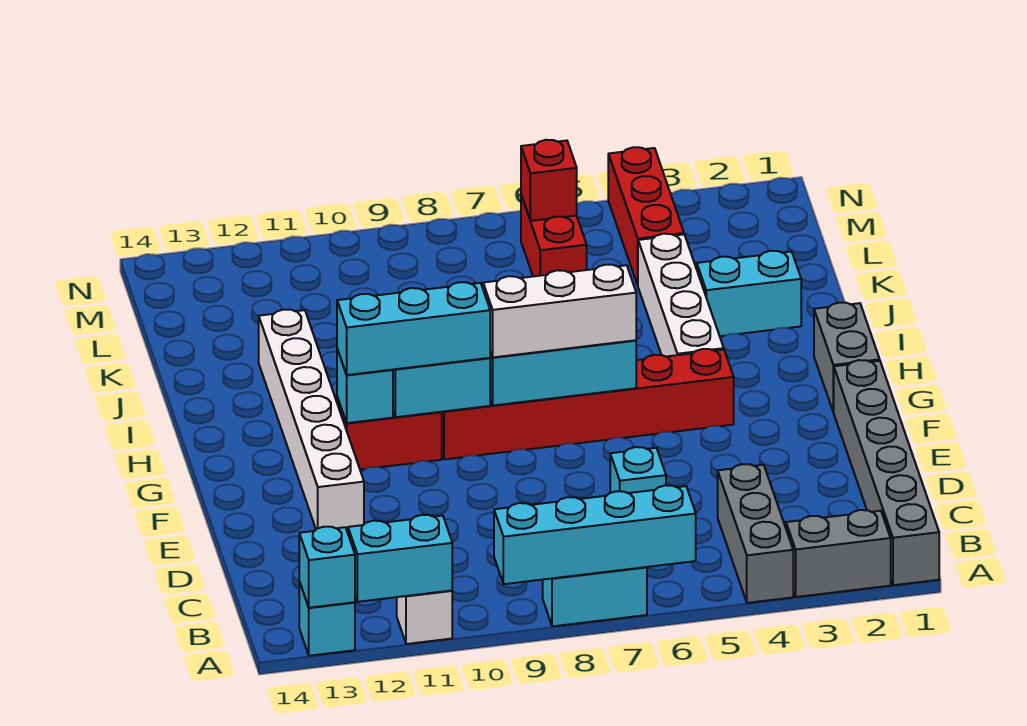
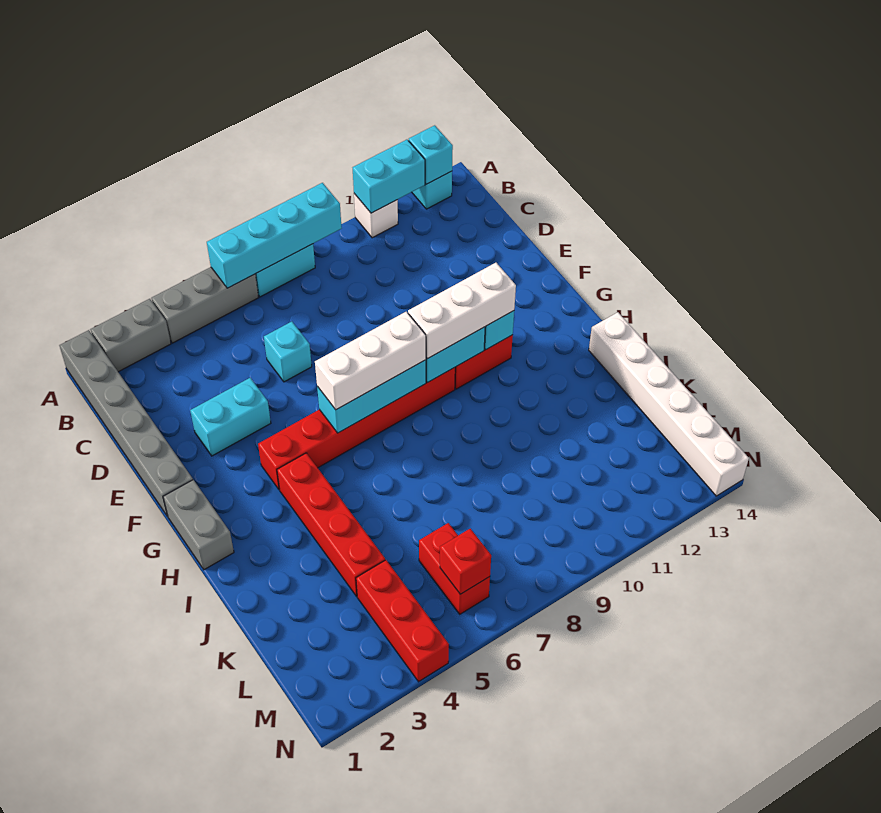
grey 1x3 brick [718,464,793,603] -> grey 1x3 brick turned to [152,267,259,343]
white 1x6 brick [259,310,364,531] -> white 1x6 brick moved to [589,312,749,496]
cyan 1x3 brick [337,282,490,375] -> white 1x3 brick [408,263,516,359]
white 1x4 brick [638,234,724,357] -> red 1x4 brick [277,453,385,596]
cyan 1x2 brick [697,251,801,336] -> cyan 1x2 brick moved to [190,378,271,456]

